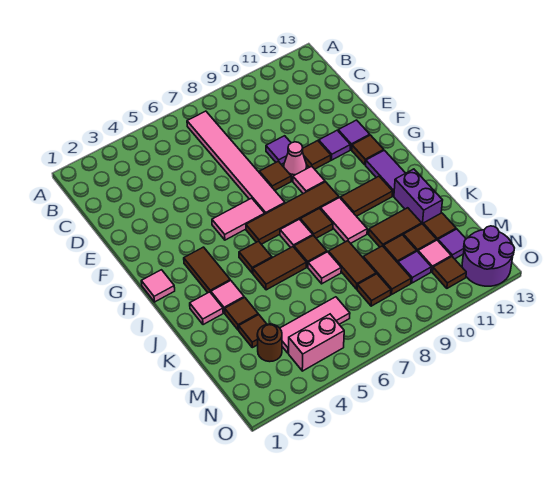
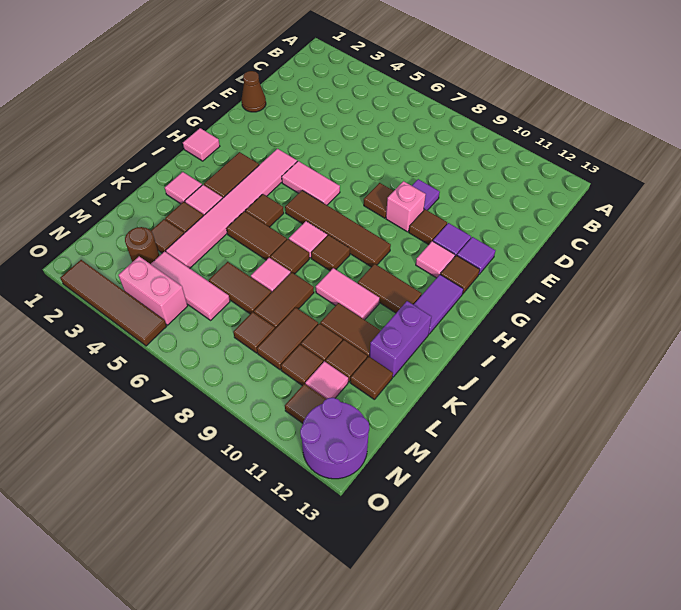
pink 1x6 tile [187,111,285,214] -> pink 1x6 tile moved to [166,149,297,268]
none -> brown 1x1 cone [242,71,266,112]
pink 1x1 cone [284,142,307,177] -> pink 1x1 brick [386,181,426,232]
pink 1x1 tile [293,166,325,194] -> pink 1x1 tile moved to [416,241,455,278]
pink 1x2 tile [321,198,367,243] -> pink 1x2 tile turned to [316,268,380,320]
none -> brown 1x2 tile [209,262,272,314]
purple 1x1 tile [398,251,431,283] -> brown 1x1 tile [281,345,323,386]
purple 1x1 tile [438,229,466,259] -> none
none -> brown 1x4 tile [60,260,167,346]

